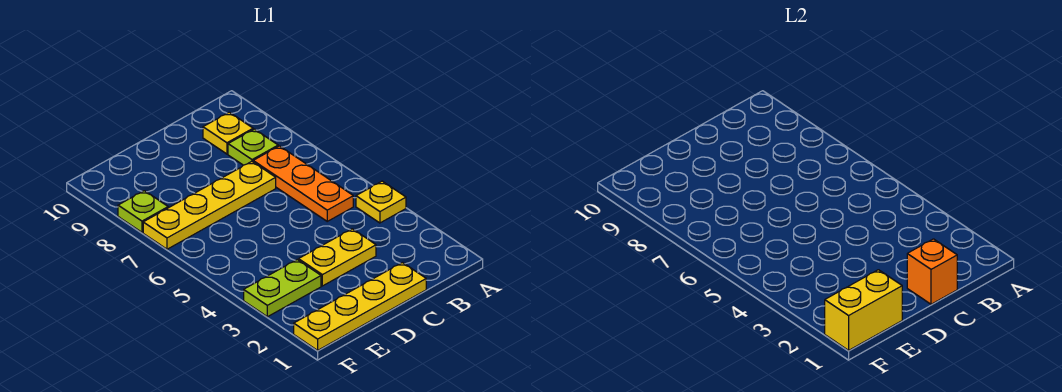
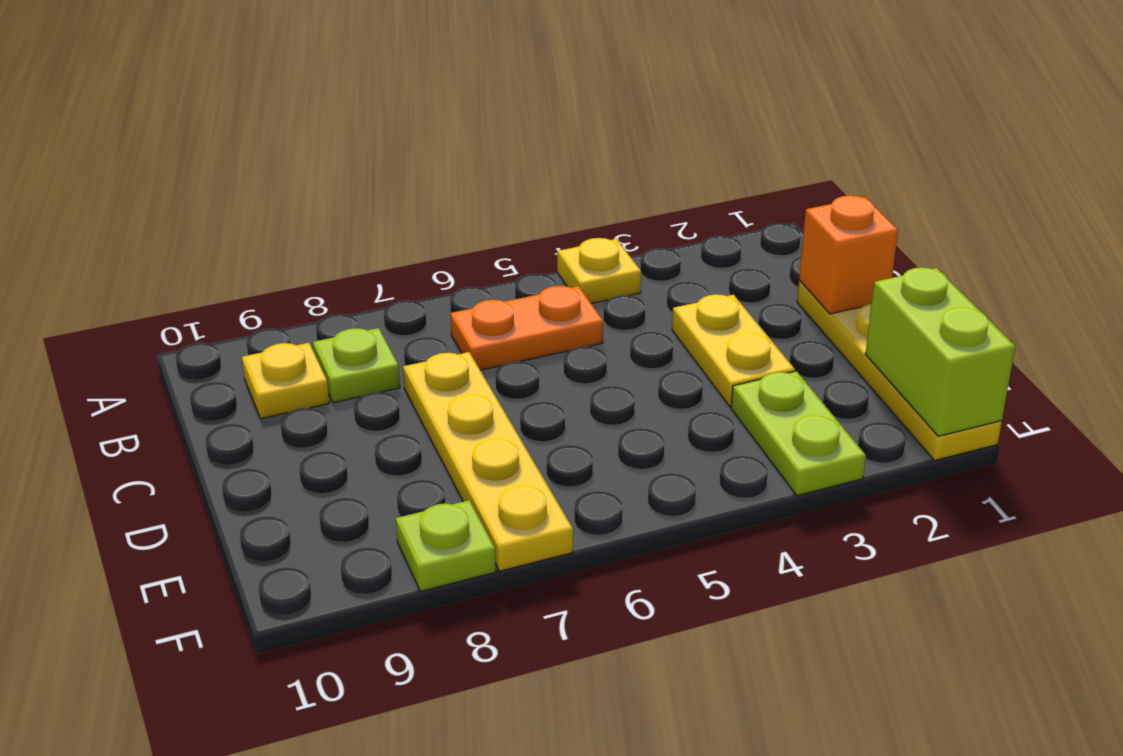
orange 1x3 plate [253,146,353,221] -> orange 1x2 plate [450,286,603,370]
yellow 1x2 brick [825,270,902,350] -> lime 1x2 brick [865,267,1015,436]

